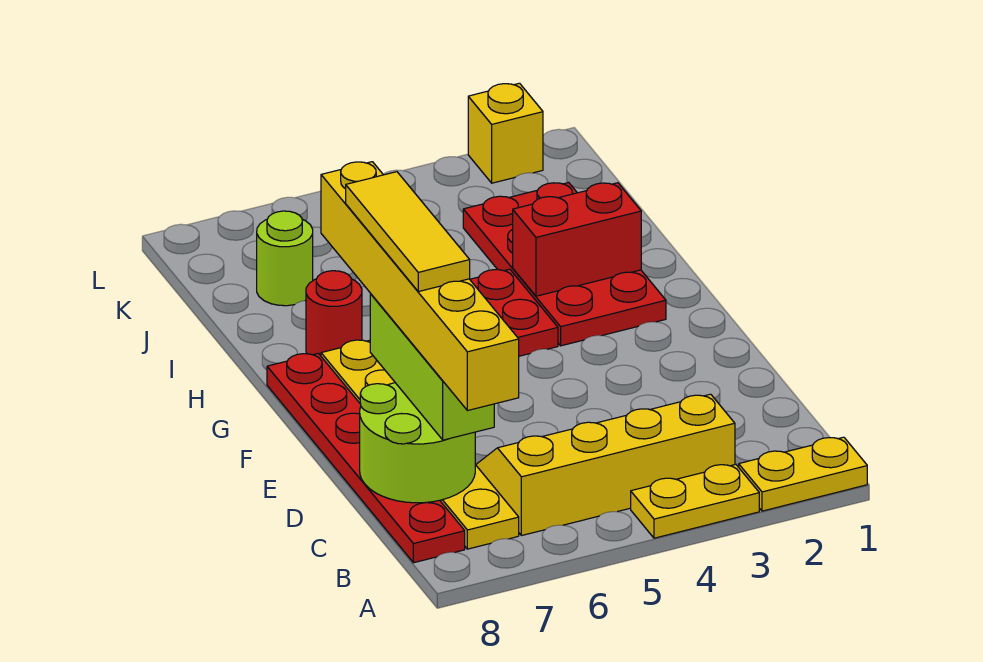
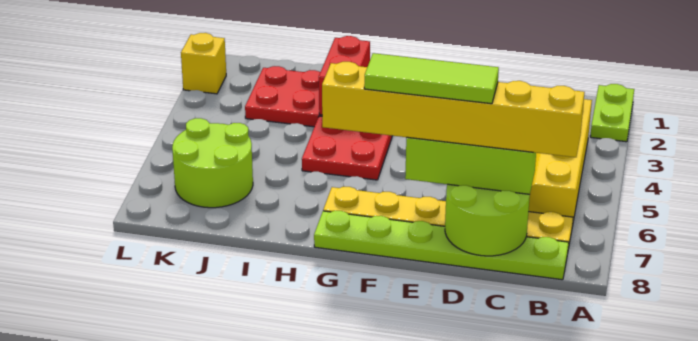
yellow 1x2 plate [739,437,867,511] -> lime 1x2 plate [590,84,634,142]
yellow 1x2 plate [631,464,759,538] -> none
red 1x6 plate [267,353,465,563] -> lime 1x6 plate [314,211,569,280]
yellow 1x3 tile [346,172,470,292] -> lime 1x3 tile [364,53,499,104]
red 1x1 round brick [306,271,362,356] -> none
lime 1x1 round brick [257,211,313,306] -> lime 2x2 round brick [172,118,253,208]

